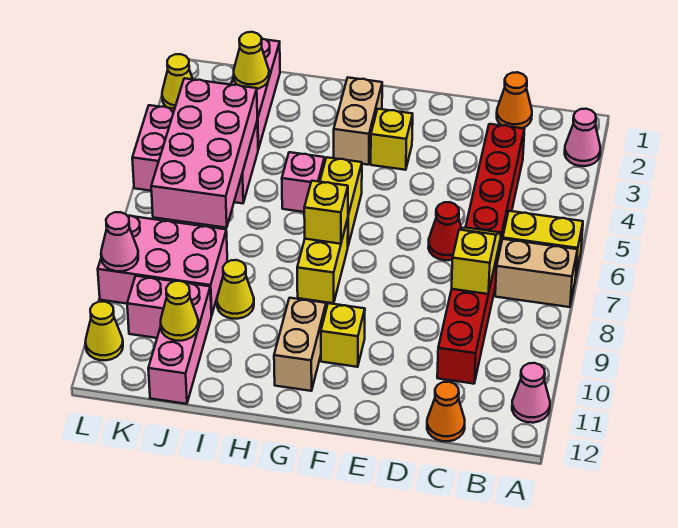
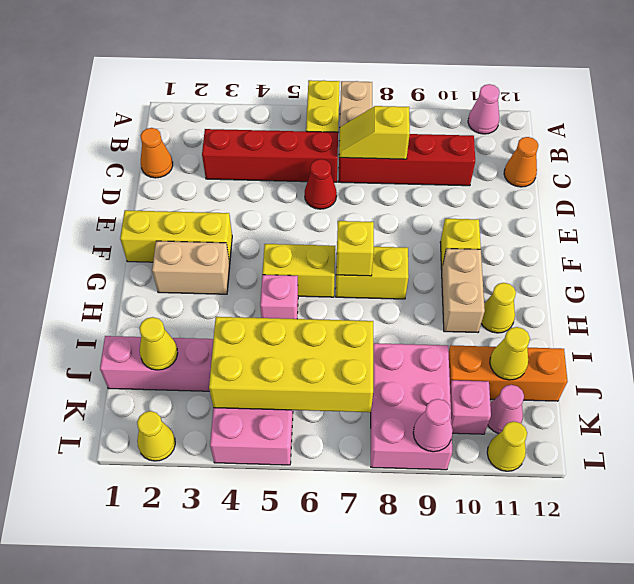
pink 1x1 cone [565,109,600,166] -> pink 1x1 cone moved to [488,385,524,434]
yellow 1x1 brick [371,109,413,170] -> yellow 1x3 brick [120,210,232,264]
tan 1x2 brick [274,298,326,391] -> tan 1x2 brick turned to [442,249,485,332]
yellow 1x1 cone [217,260,254,319] -> yellow 1x1 cone moved to [481,283,516,333]
pink 2x4 brick [151,78,257,228] -> yellow 2x4 brick [209,317,373,412]
pink 1x3 brick [148,283,211,404] -> orange 1x3 brick [449,345,568,401]

